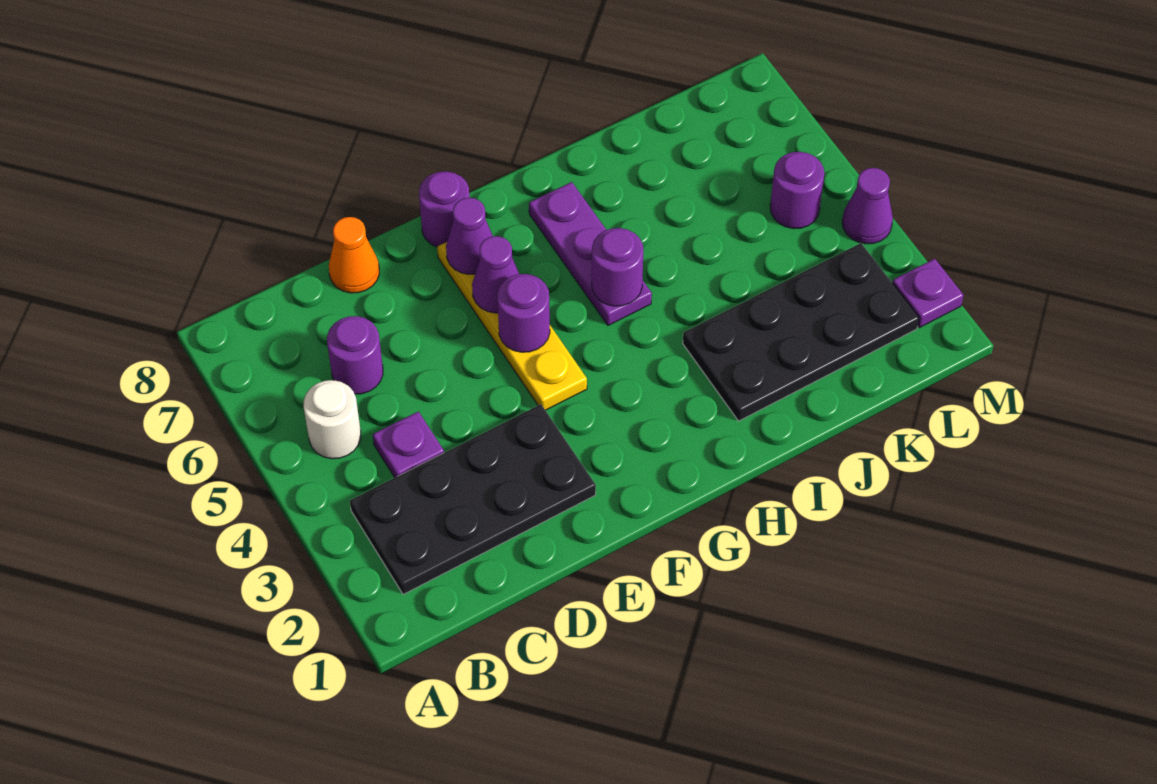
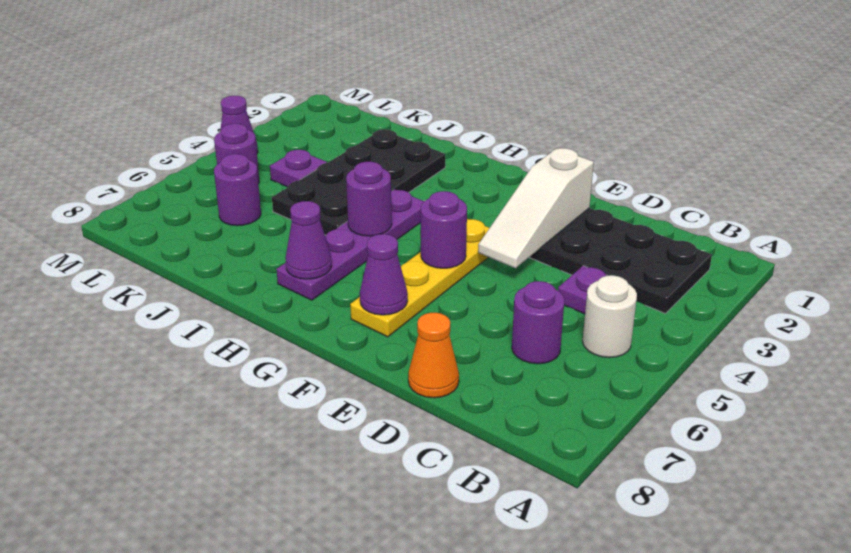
none -> white 1x3 slope [478,148,594,268]
purple 1x1 cone [472,236,519,313] -> purple 1x1 cone moved to [285,201,332,279]
purple 1x1 round brick [419,171,469,247] -> purple 1x1 round brick moved to [214,154,261,226]
purple 1x3 plate [529,182,652,325] -> purple 1x4 plate [277,190,424,300]
black 2x4 plate [683,243,919,421] -> black 2x4 plate turned to [272,129,445,235]
purple 1x1 plate [892,259,964,328] -> purple 1x1 plate moved to [270,150,327,187]

